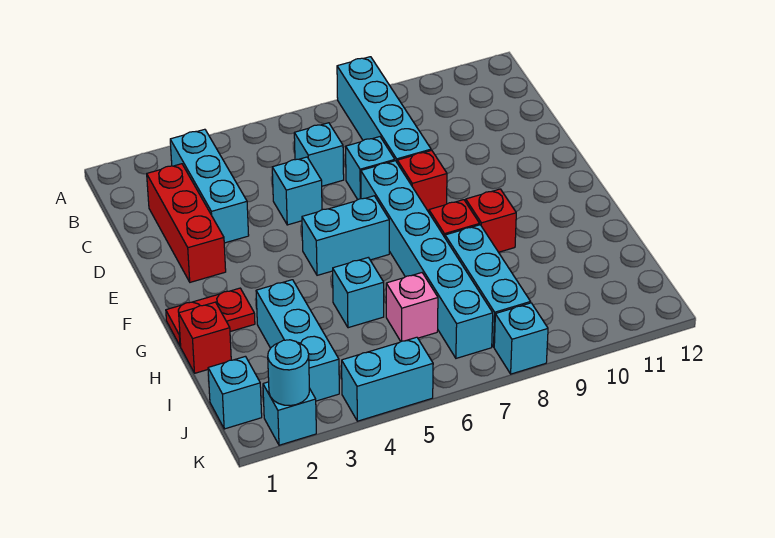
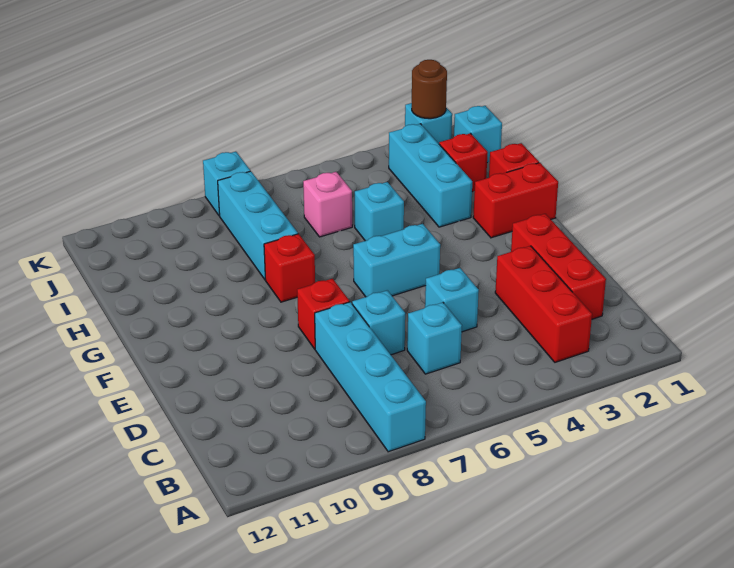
cyan 1x3 brick [170,129,249,243] -> red 1x3 brick [495,246,592,362]
cyan 1x6 brick [361,161,493,358] -> none
red 1x2 plate [166,288,255,346] -> red 1x2 brick [473,163,558,238]
red 1x1 brick [466,189,516,252] -> red 1x1 brick moved to [439,133,488,192]
cyan 1x1 round brick [268,340,309,406] -> brown 1x1 round brick [412,60,447,119]
cyan 1x2 brick [342,337,433,421] -> none

